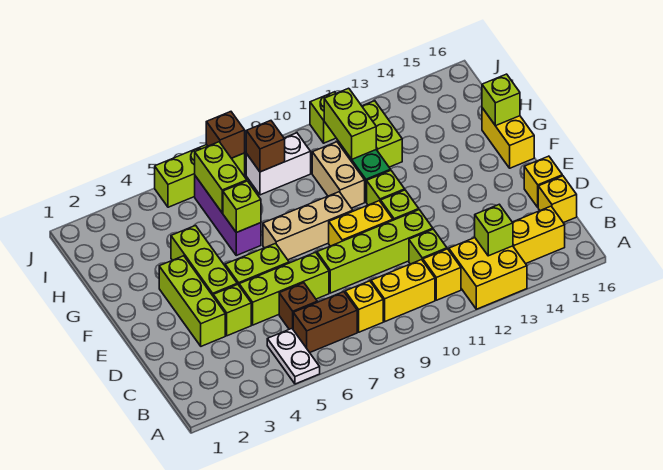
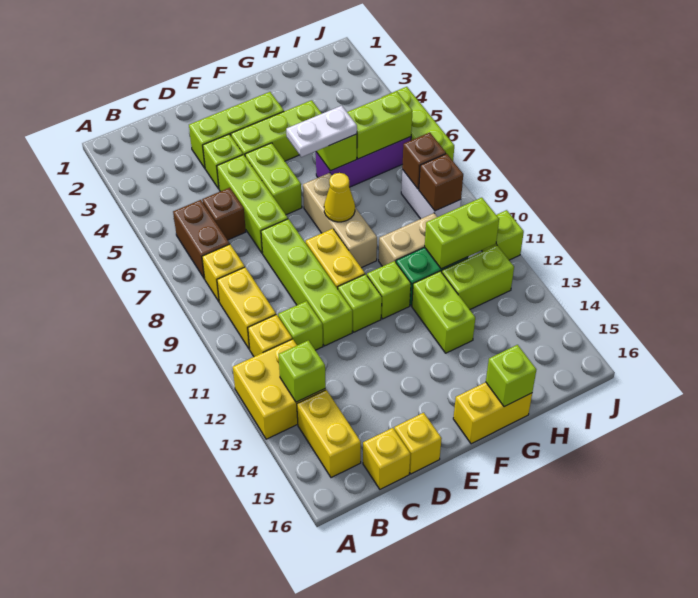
white 1x2 plate [267,329,320,384] -> white 1x2 plate moved to [286,106,357,157]
none -> yellow 1x1 cone [324,173,355,222]
none -> lime 1x2 brick [412,271,475,353]
brown 1x1 brick [206,112,245,158] -> brown 1x1 brick moved to [419,154,463,211]

